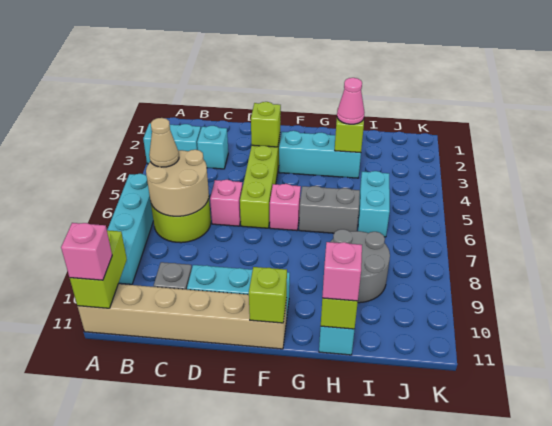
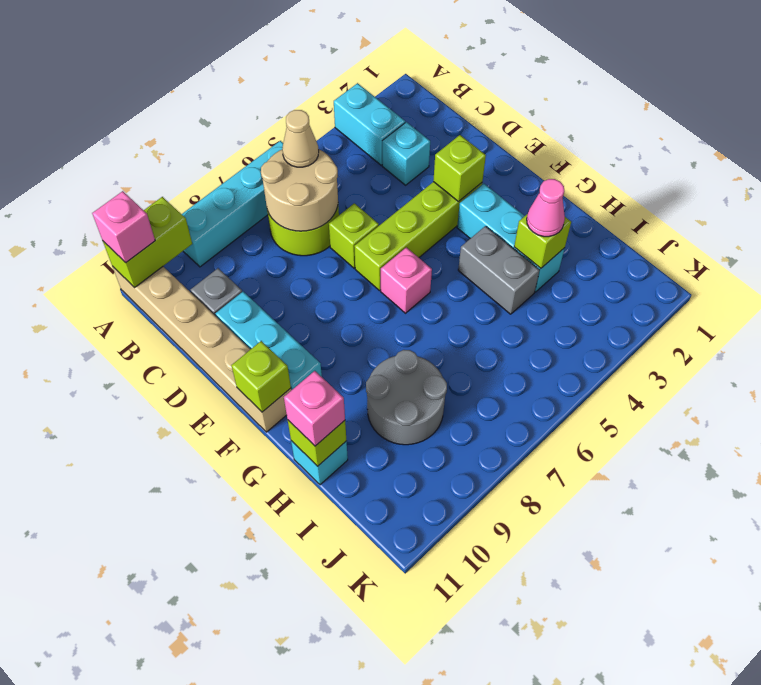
pink 1x1 brick [210,180,243,226] -> lime 1x1 brick [329,203,379,268]
grey 1x2 brick [299,186,360,233] -> grey 1x2 brick moved to [458,226,540,314]
cyan 1x2 brick [358,171,390,237] -> none

